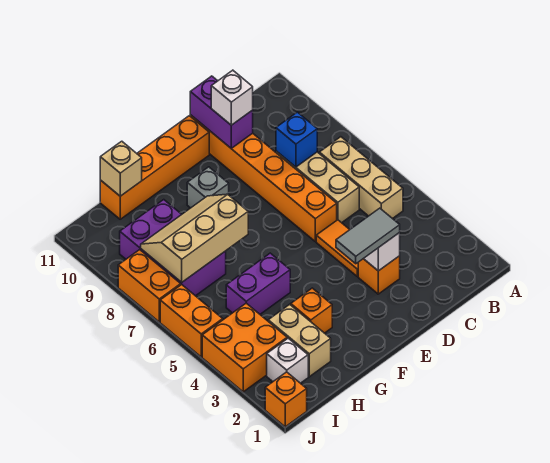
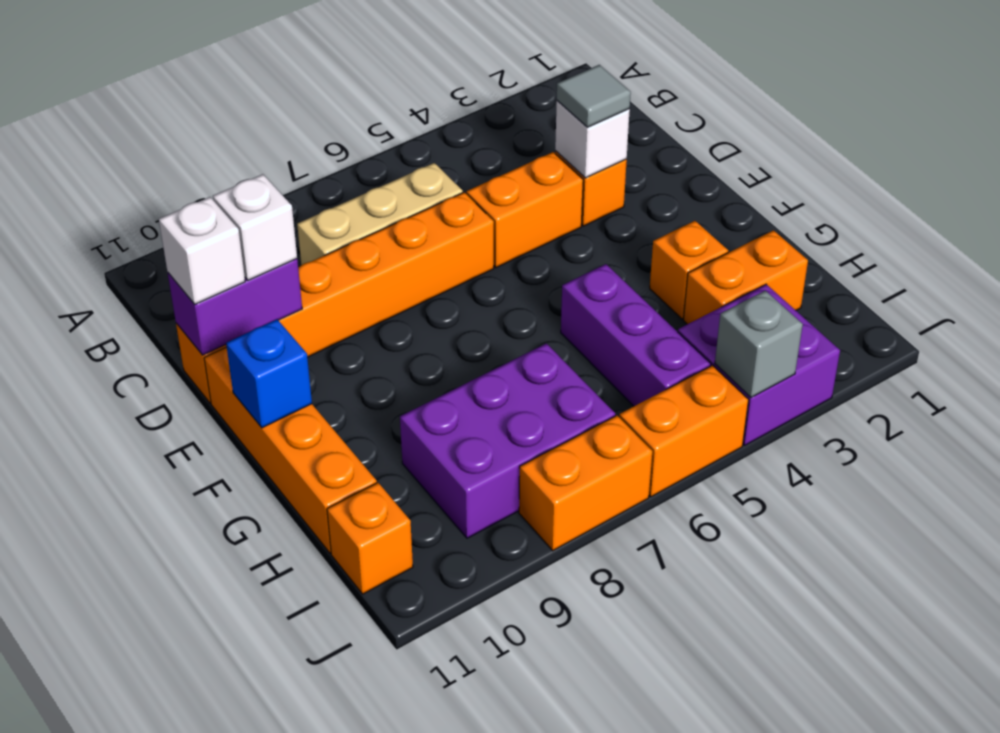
tan 1x3 brick [319,137,403,219] -> none
blue 1x1 brick [276,112,317,167] -> blue 1x1 brick moved to [226,319,312,428]
grey 1x2 tile [336,208,400,264] -> grey 1x1 tile [557,65,631,127]
orange 1x2 tile [316,220,358,276] -> orange 1x2 brick [466,152,583,268]
grey 1x1 brick [187,167,229,208] -> grey 1x1 brick moved to [715,291,803,397]
purple 1x2 brick [226,253,290,314] -> purple 1x3 brick [561,264,711,406]
tan 2x3 slope [141,194,248,282] -> none
tan 1x2 brick [268,304,331,377] -> orange 1x2 brick [683,230,808,324]
tan 1x1 brick [100,141,142,196] -> none
white 1x1 brick [267,338,308,383] -> white 1x1 brick moved to [159,197,245,304]
orange 2x2 brick [202,303,287,392] -> purple 2x2 brick [678,284,840,445]
orange 1x1 brick [265,372,307,427] -> orange 1x1 brick moved to [327,483,413,594]

